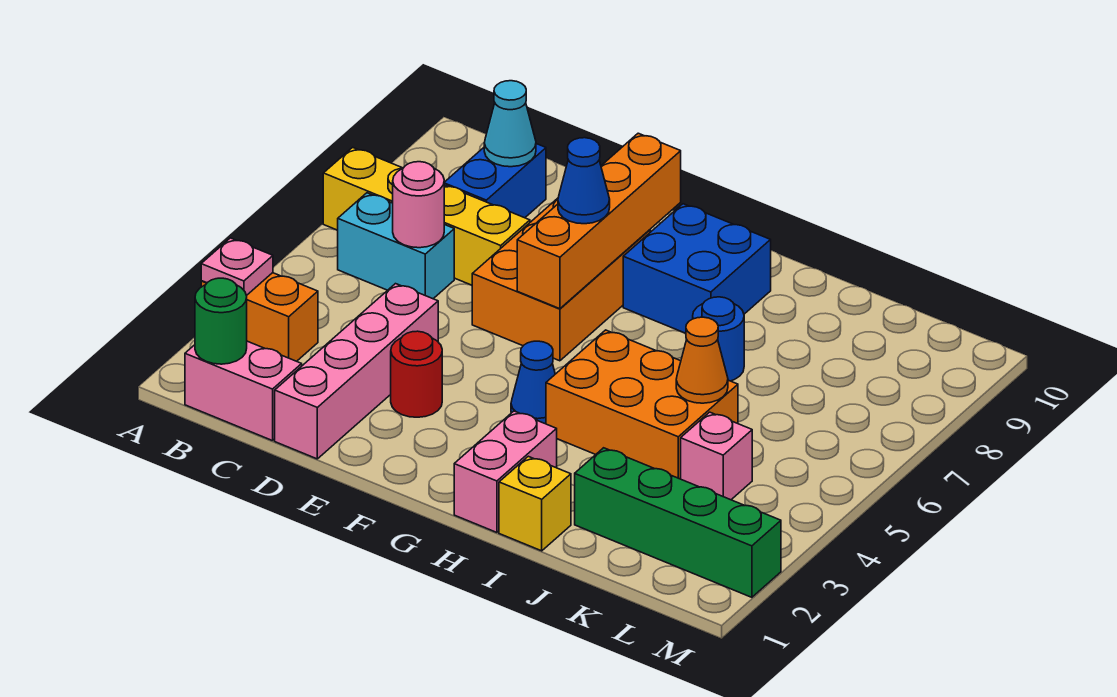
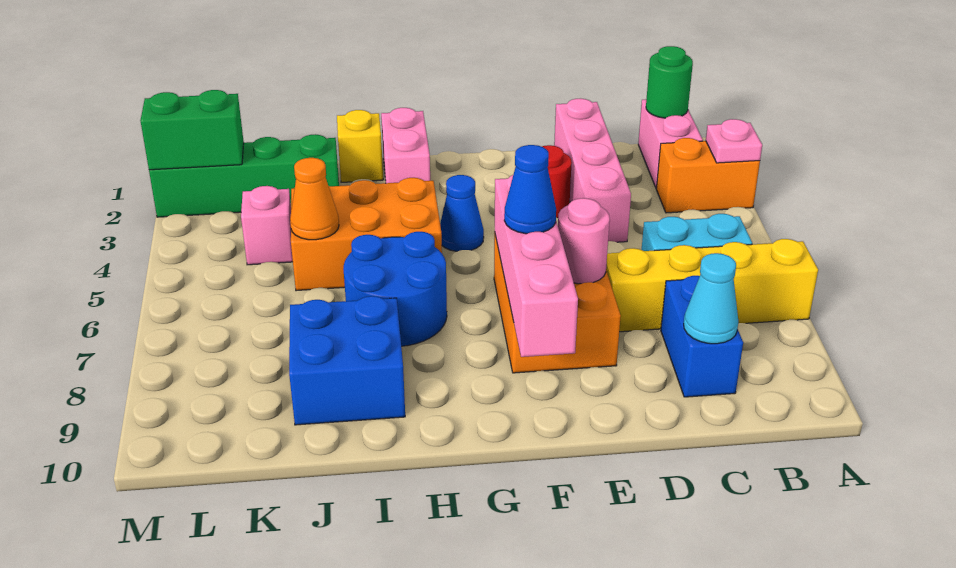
pink 1x2 brick [185,341,302,441] -> pink 1x2 brick turned to [638,99,703,188]
pink 1x1 round brick [393,162,444,248] -> pink 1x1 round brick moved to [558,198,610,284]
orange 1x4 brick [517,133,681,309] -> pink 1x4 brick [495,175,578,357]
blue 2x2 brick [623,204,771,333] -> blue 2x2 brick moved to [289,296,405,425]
blue 1x1 round brick [693,297,744,381] -> blue 2x2 round brick [343,232,447,346]
none -> green 1x2 brick [140,90,244,170]

